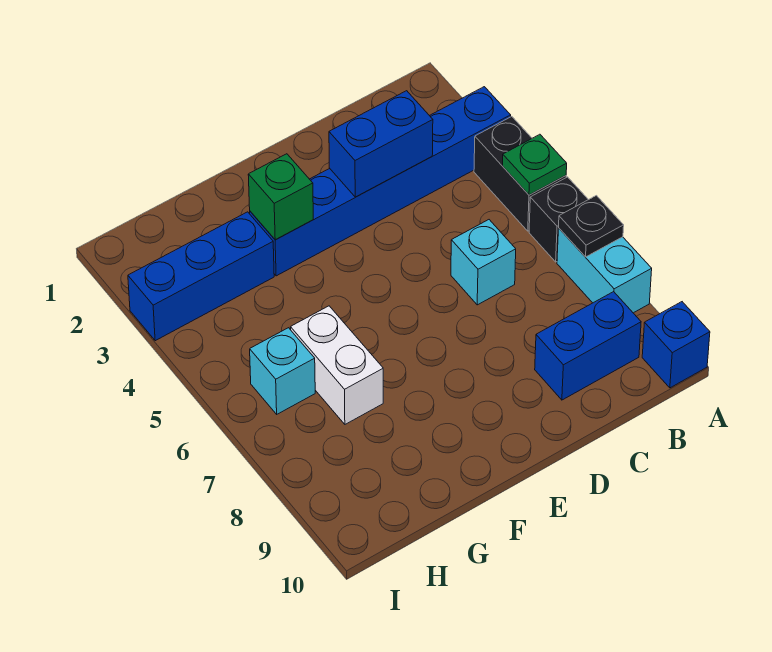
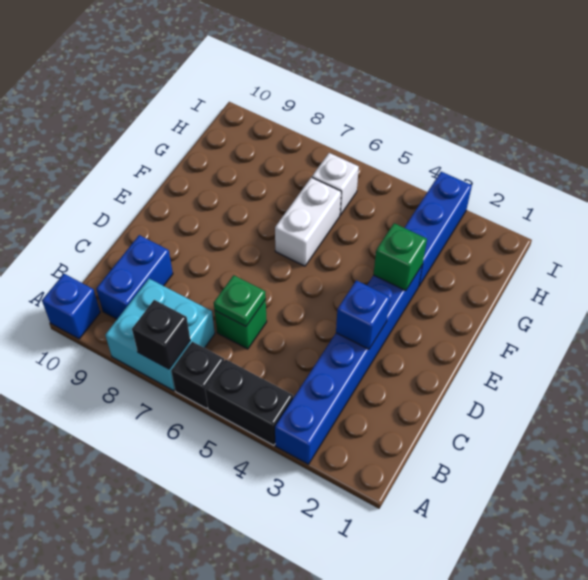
green 1x1 plate [503,134,567,195] -> green 1x1 plate moved to [214,275,266,326]
cyan 1x2 brick [557,228,652,313] -> cyan 2x2 brick [105,279,215,391]
black 1x1 plate [559,196,624,257] -> black 1x1 brick [132,300,190,369]
blue 1x2 brick [329,91,433,197] -> blue 1x1 brick [336,280,390,349]
cyan 1x1 brick [451,220,516,305] -> green 1x1 brick [215,300,267,349]
white 1x2 brick [290,306,383,424] -> white 1x2 brick turned to [275,177,341,266]
cyan 1x1 brick [250,328,315,414] -> white 1x1 brick [312,153,359,215]

